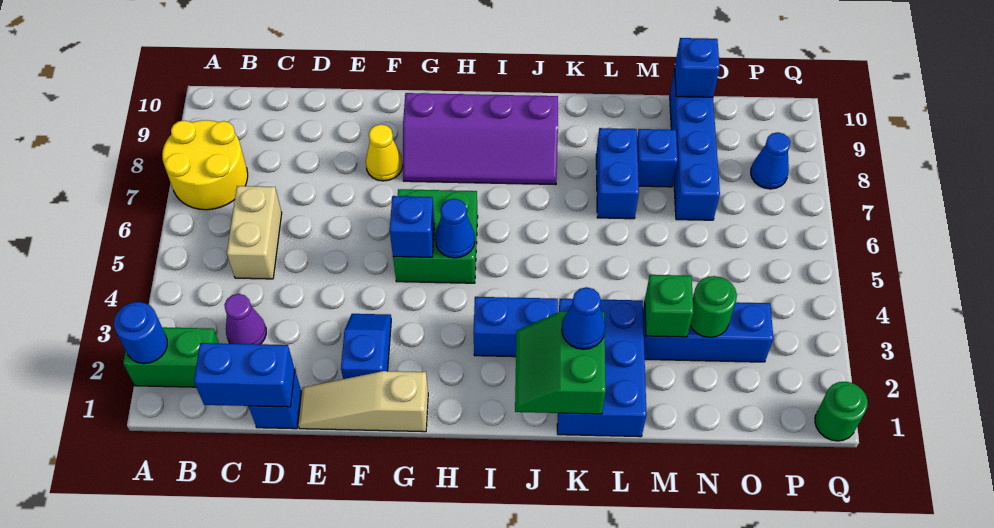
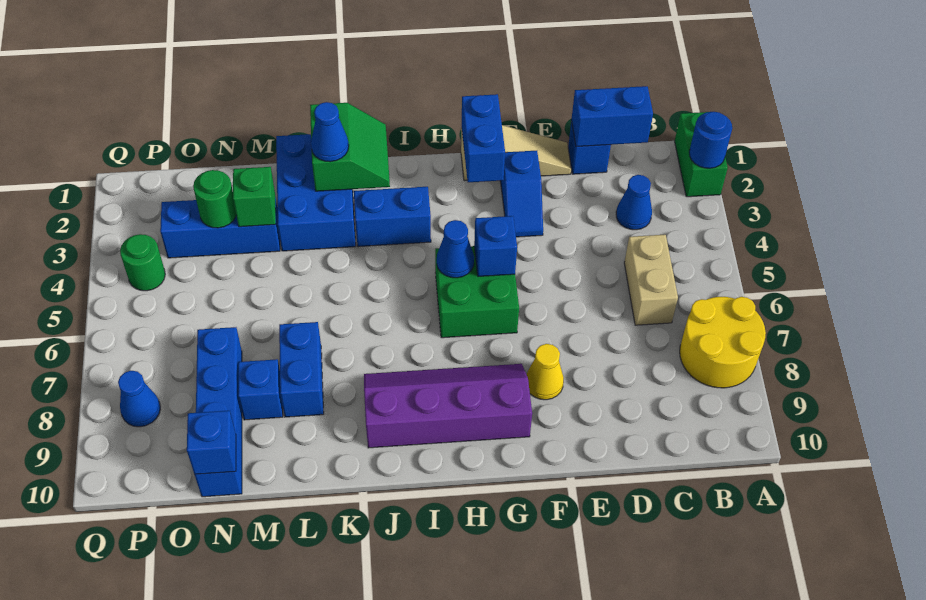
green 1x2 brick [123,327,219,387] -> green 1x2 brick turned to [675,112,728,197]
purple 1x1 cone [224,294,266,344] -> blue 1x1 cone [616,175,652,230]
none -> blue 1x2 brick [462,94,505,182]
green 1x1 round brick [815,382,868,441] -> green 1x1 round brick moved to [120,234,165,291]

